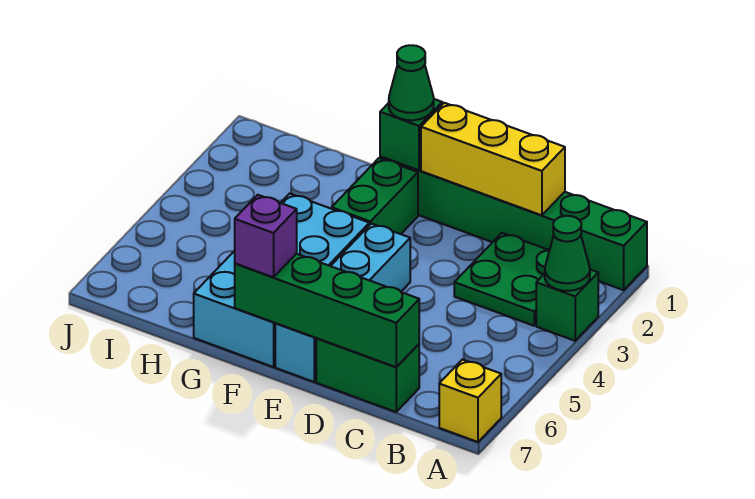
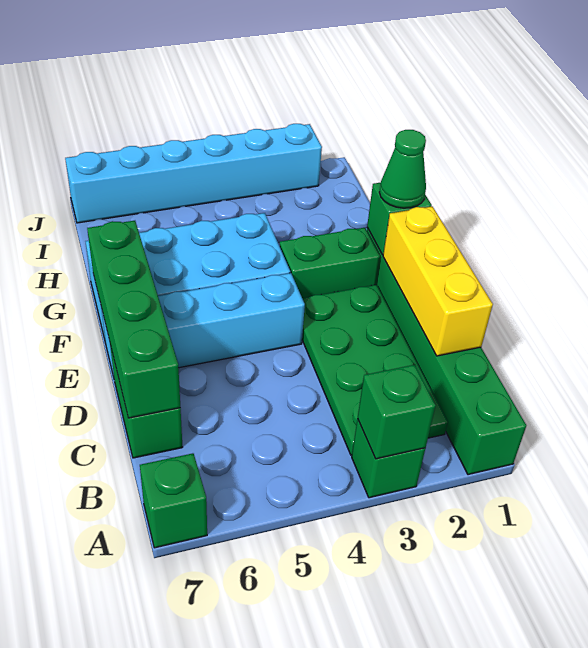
green 1x1 cone [545,216,590,291] -> green 1x1 brick [358,365,436,459]
yellow 1x1 brick [439,360,501,442] -> green 1x1 brick [140,453,207,548]
green 2x2 plate [454,233,549,326] -> green 2x4 plate [302,285,448,455]
purple 1x1 brick [235,195,297,277] -> none
none -> cyan 1x6 brick [65,124,322,223]

